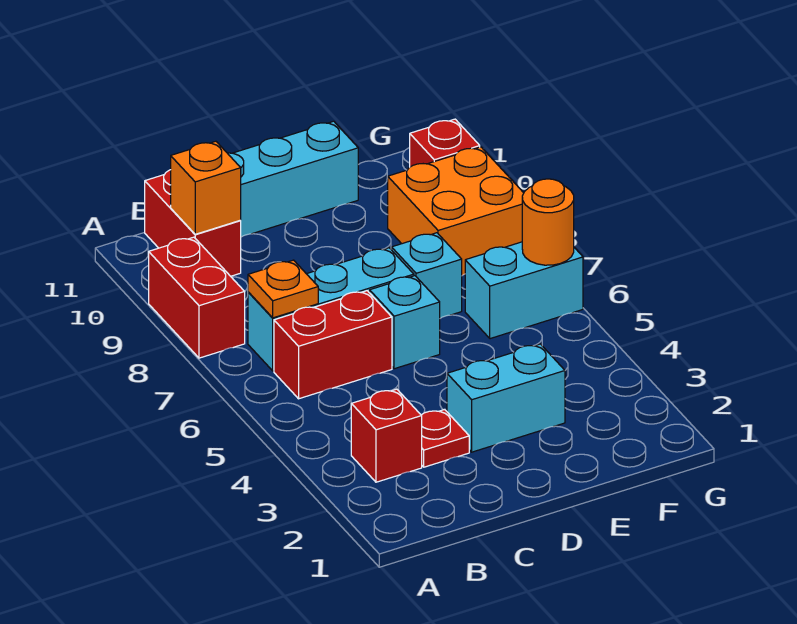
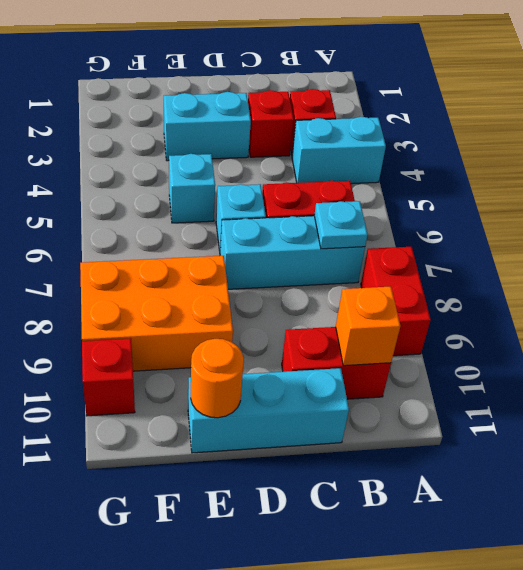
orange 1x1 plate [248,260,318,318] -> cyan 1x1 plate [314,201,368,249]
red 1x2 brick [145,170,241,276] -> red 1x2 brick turned to [282,327,391,399]
red 1x1 plate [421,409,469,467] -> red 1x1 brick [248,90,294,157]
cyan 1x1 brick [392,233,462,318] -> cyan 1x1 brick moved to [169,154,215,223]
cyan 1x2 brick [465,242,583,339] -> cyan 1x2 brick moved to [292,117,386,184]
orange 2x2 brick [388,147,524,275] -> orange 2x3 brick [80,256,233,371]
orange 1x1 round brick [522,179,574,265] -> orange 1x1 round brick moved to [191,339,244,418]

